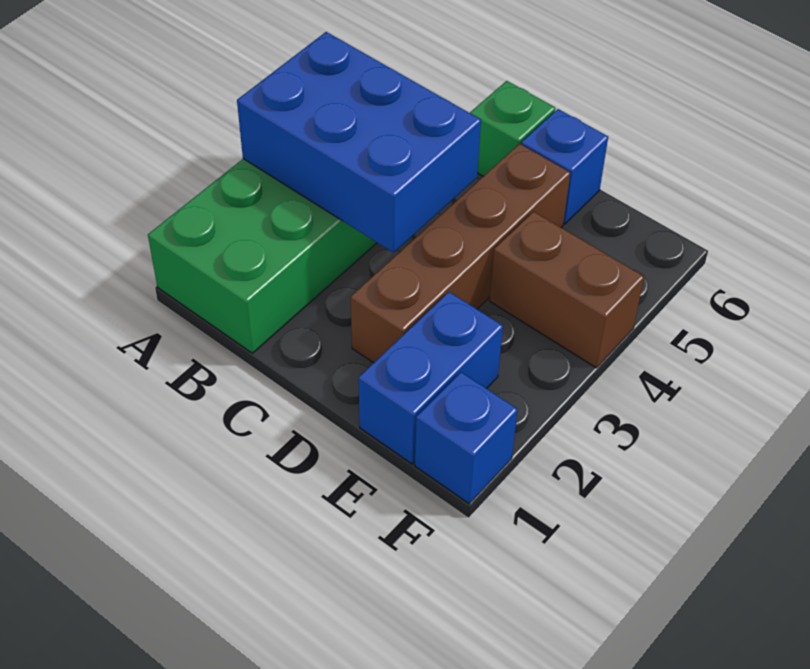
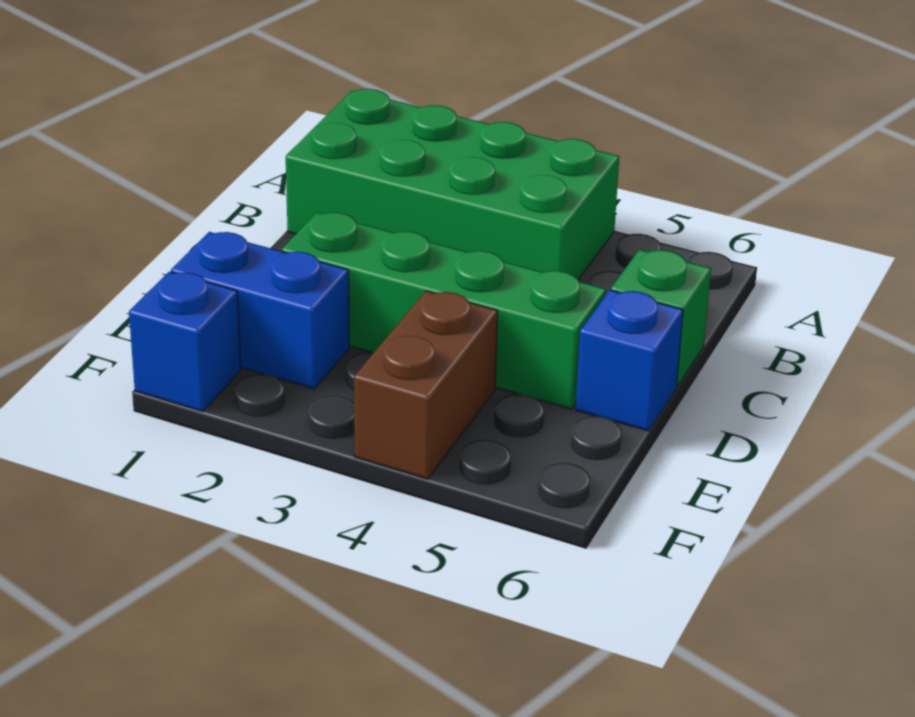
blue 2x3 brick [237,32,481,253] -> none
brown 1x4 brick [351,144,570,363] -> green 1x4 brick [282,212,606,409]

